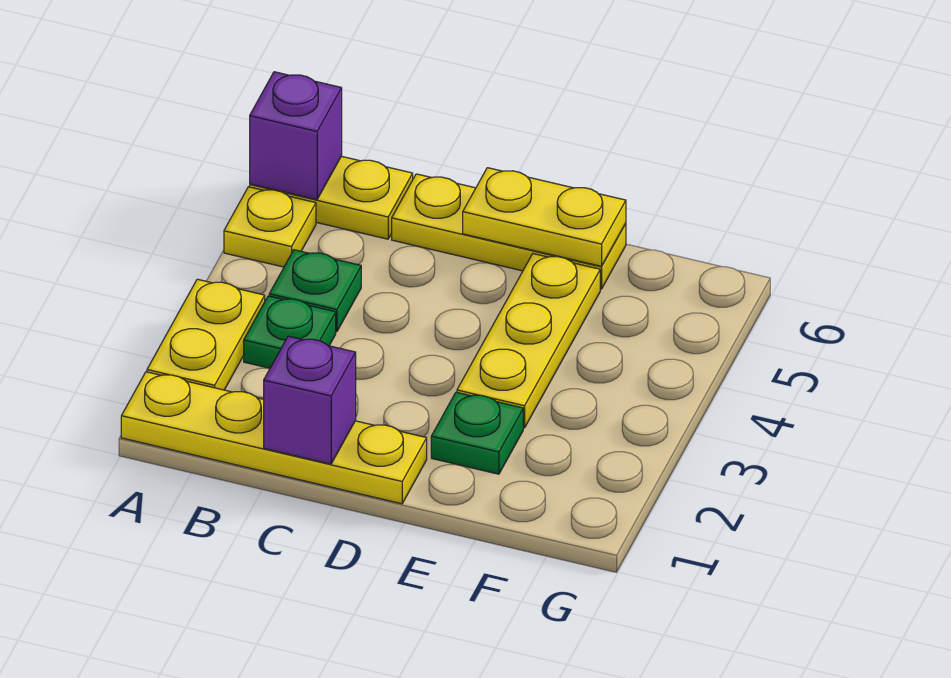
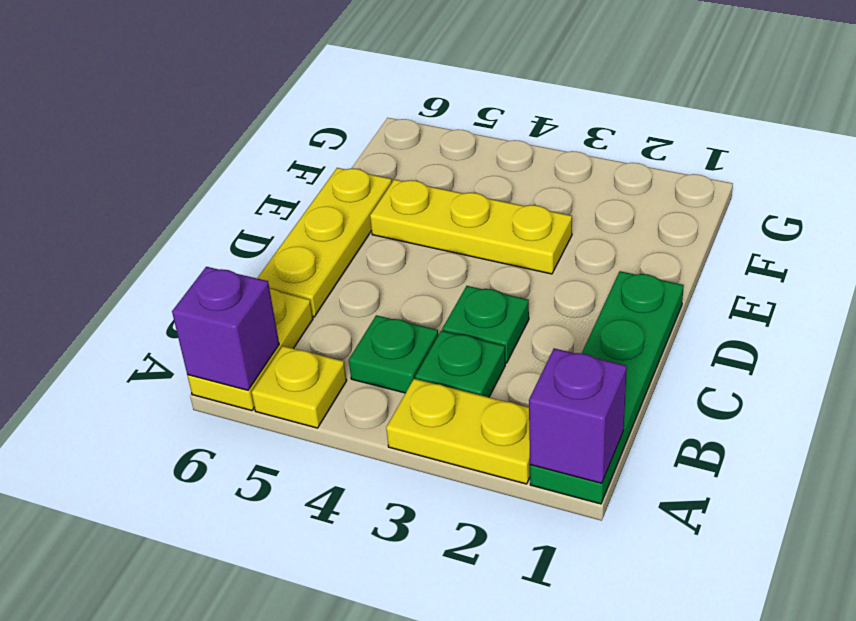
yellow 1x4 plate [121,372,427,504] -> green 1x4 plate [530,271,684,504]
purple 1x1 brick [264,336,356,464] -> purple 1x1 brick moved to [529,348,627,483]
yellow 1x2 plate [463,168,626,266] -> none
green 1x1 plate [431,392,523,474] -> green 1x1 plate moved to [442,286,529,363]

